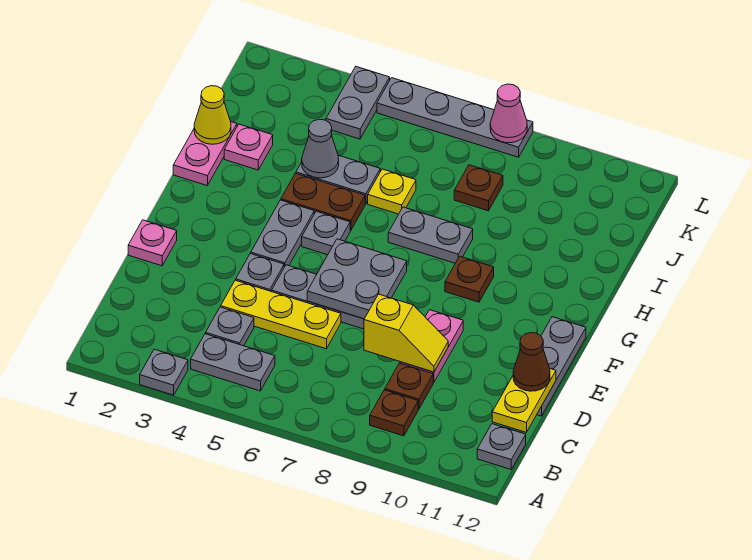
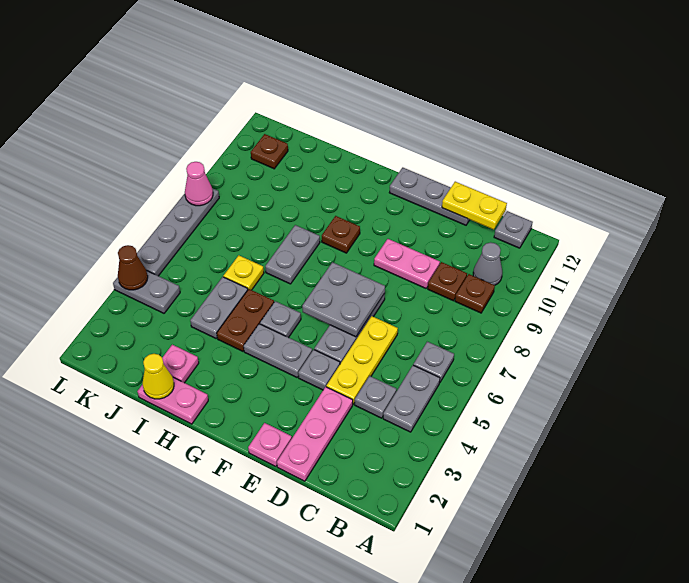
grey 1x1 plate [140,349,188,395] -> grey 1x1 plate moved to [413,342,454,383]
none -> pink 1x3 plate [277,387,353,481]
yellow 1x2 slope [364,294,448,372] -> none
brown 1x1 cone [513,333,550,391] -> brown 1x1 cone moved to [118,245,148,290]
grey 1x1 cone [302,119,339,178] -> grey 1x1 cone moved to [473,242,502,285]
brown 1x1 plate [454,165,503,211] -> brown 1x1 plate moved to [251,134,288,169]

